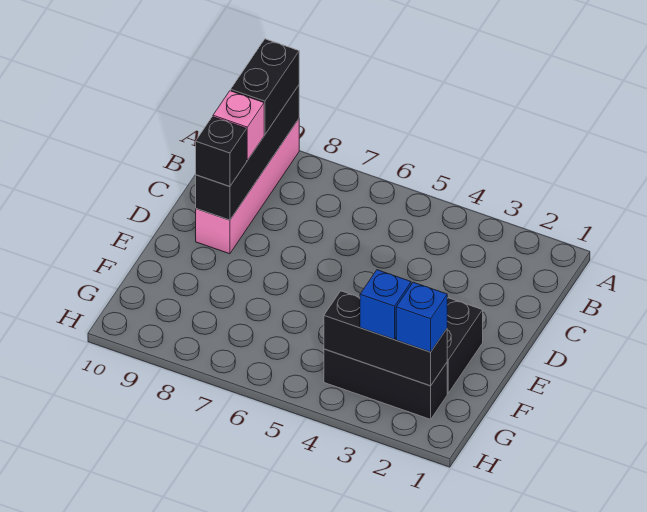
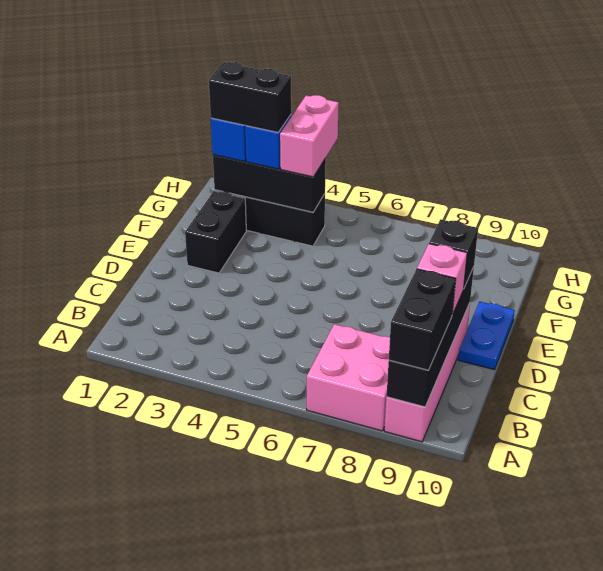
none -> pink 2x2 brick [307,324,390,431]
none -> blue 1x2 plate [458,302,515,370]
none -> black 1x2 brick [209,62,291,132]
none -> pink 1x2 brick [280,95,339,177]

